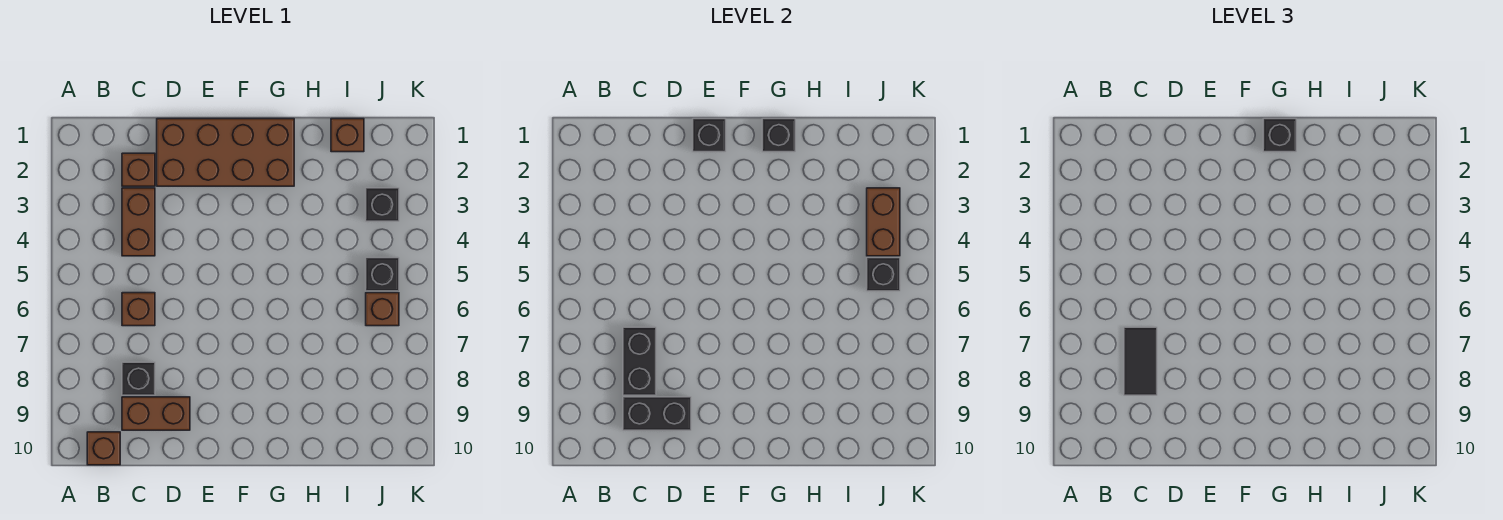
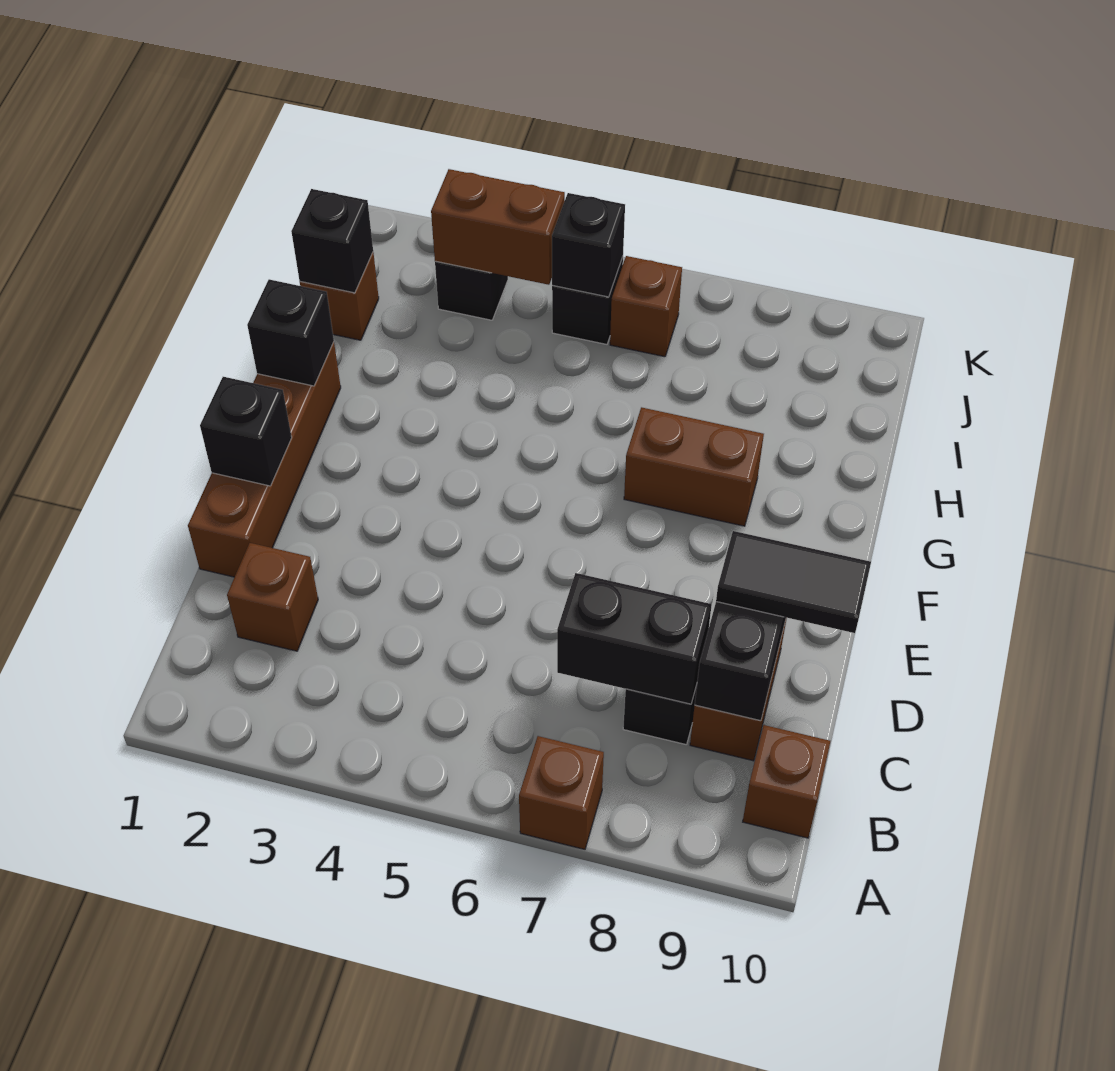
brown 1x2 brick [122,188,155,256] -> brown 1x2 brick moved to [624,407,764,526]
brown 1x1 brick [122,293,155,326] -> brown 1x1 brick moved to [519,736,604,849]
black 1x2 tile [1124,327,1157,395] -> black 1x2 tile moved to [716,531,871,633]
brown 2x4 brick [157,119,294,186] -> brown 1x4 brick [188,342,341,577]
black 1x1 brick [1263,119,1296,152] -> black 1x1 brick moved to [291,189,373,293]

